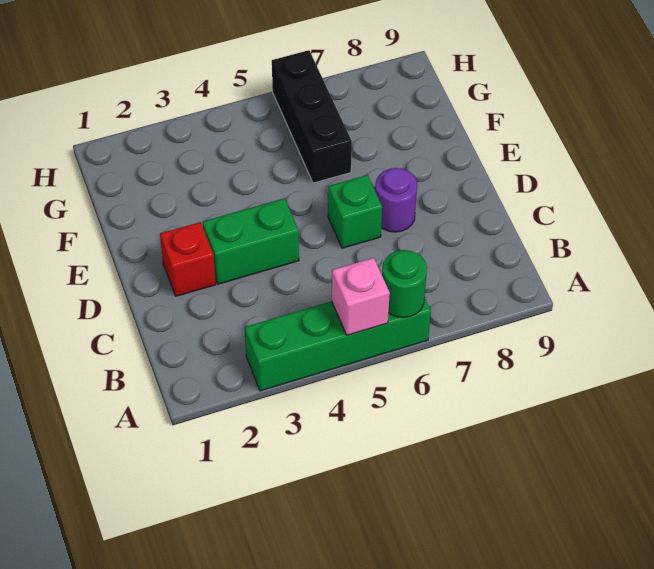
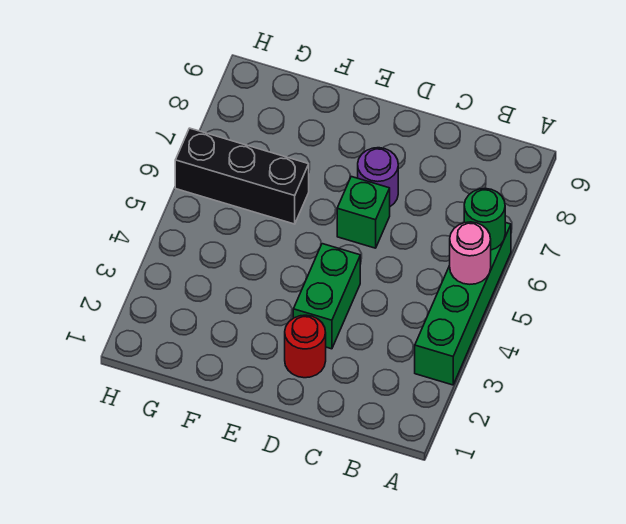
pink 1x1 brick [332,258,390,335] -> pink 1x1 round brick [450,222,491,284]
red 1x1 brick [160,222,216,296] -> red 1x1 round brick [285,315,326,378]

